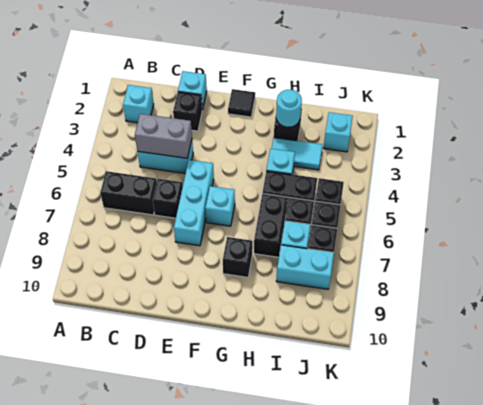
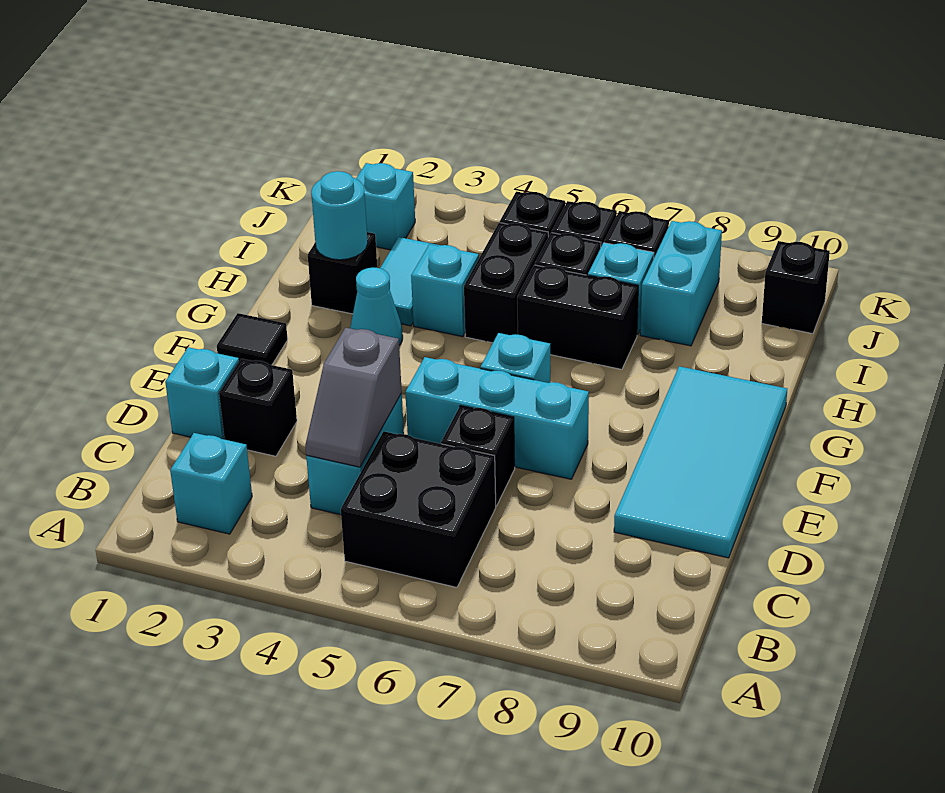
black 1x2 brick [100,171,157,215] -> black 2x2 brick [341,431,496,587]
grey 1x2 brick [135,114,192,158] -> grey 1x2 slope [305,328,402,467]
none -> cyan 2x4 tile [614,366,787,558]
none -> cyan 1x1 cone [350,268,403,345]
black 1x1 brick [223,237,253,277] -> black 1x1 brick moved to [762,241,830,334]

